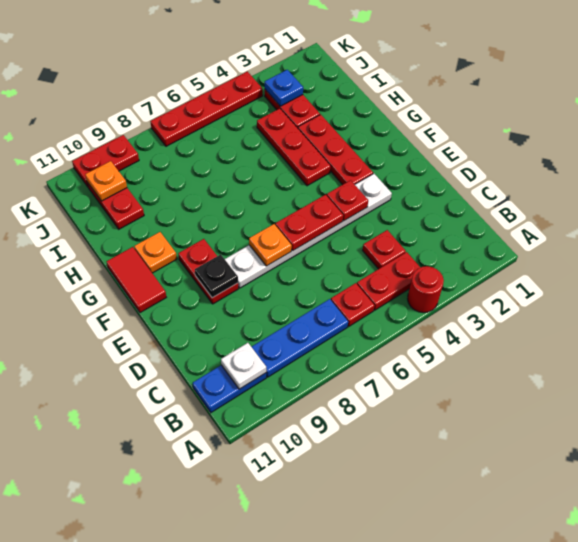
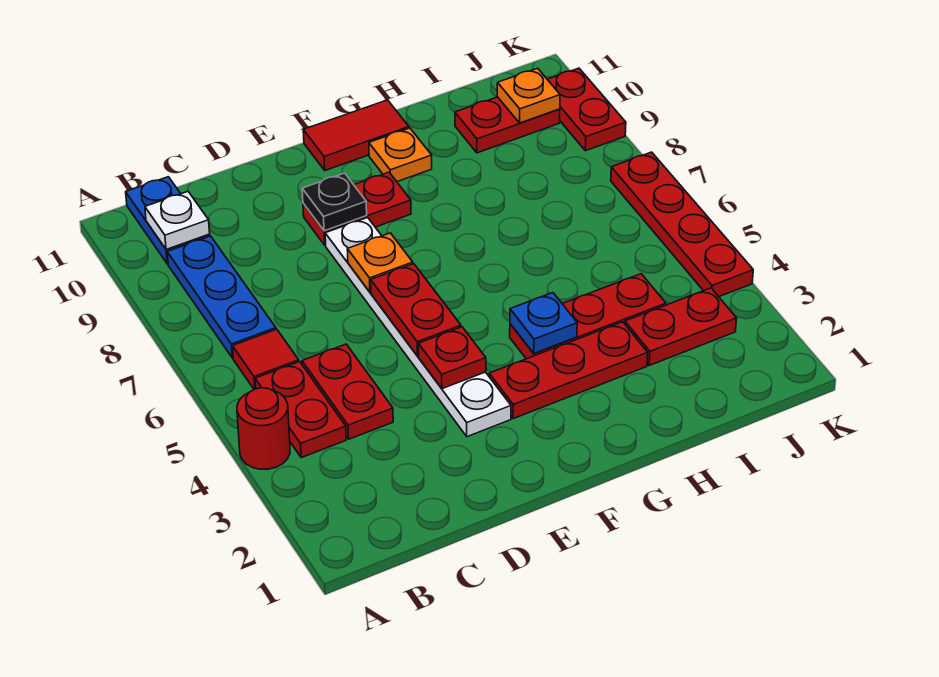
red 1x1 plate [331,283,375,326] -> red 1x1 tile [233,329,299,390]
red 1x1 plate [363,230,406,269] -> red 1x2 plate [302,344,393,439]
blue 1x1 plate [265,70,303,106] -> blue 1x1 plate moved to [510,293,577,353]

